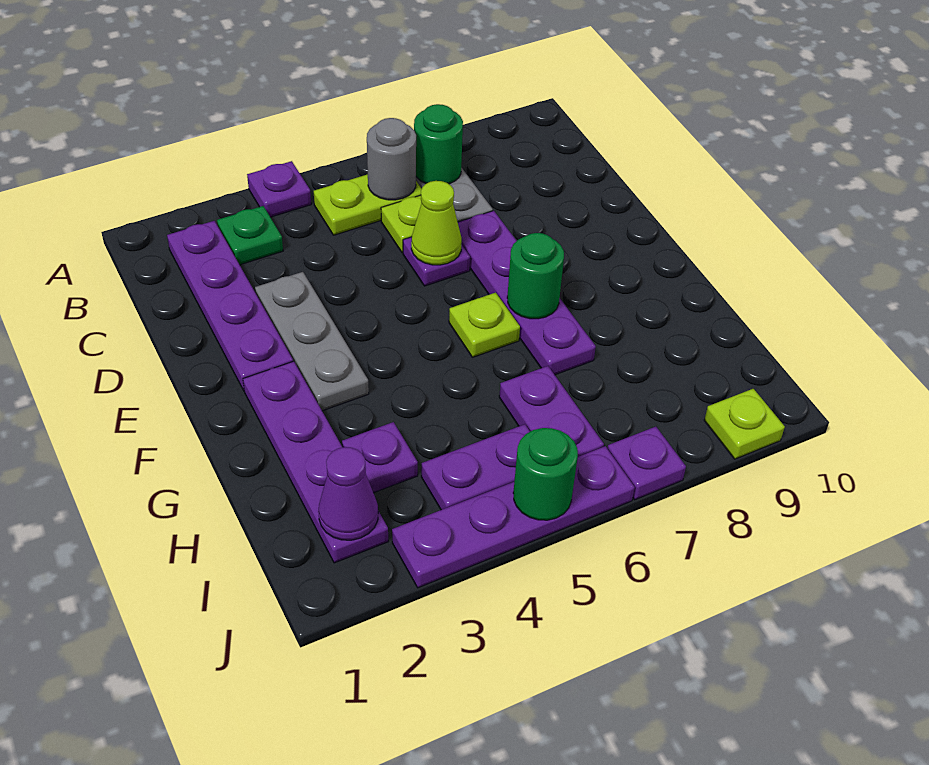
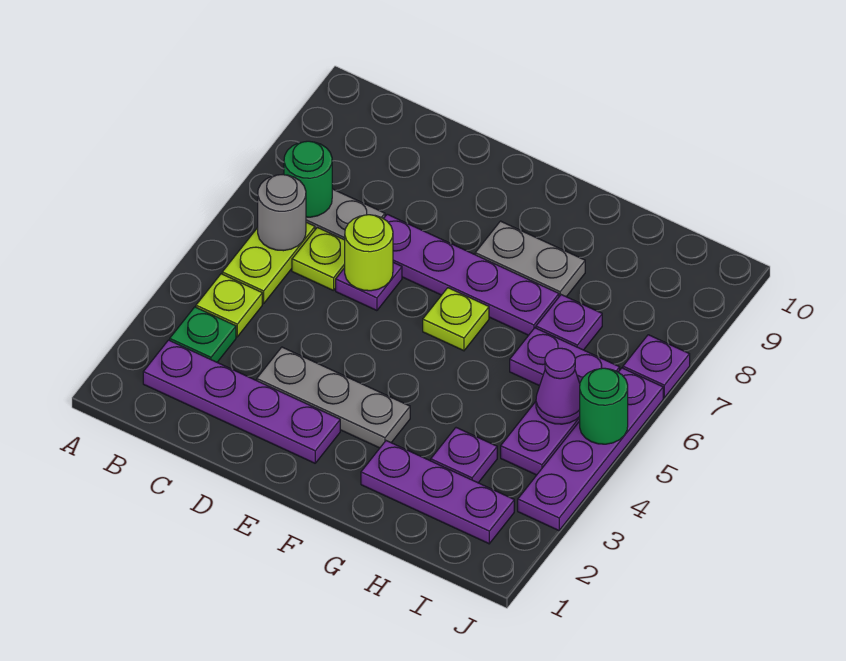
purple 1x1 plate [247,161,311,217] -> purple 1x1 plate moved to [536,295,602,350]
lime 1x1 cone [411,181,462,265] -> lime 1x1 round brick [345,215,393,291]
purple 1x4 plate [243,361,388,563] -> purple 1x3 plate [361,441,514,544]
green 1x1 round brick [507,233,564,319] -> none
none -> grey 1x2 plate [475,221,585,297]
purple 1x1 cone [318,447,378,540] -> purple 1x1 cone moved to [536,348,580,424]
lime 1x1 plate [704,389,785,459] -> lime 1x1 plate moved to [196,274,262,337]

